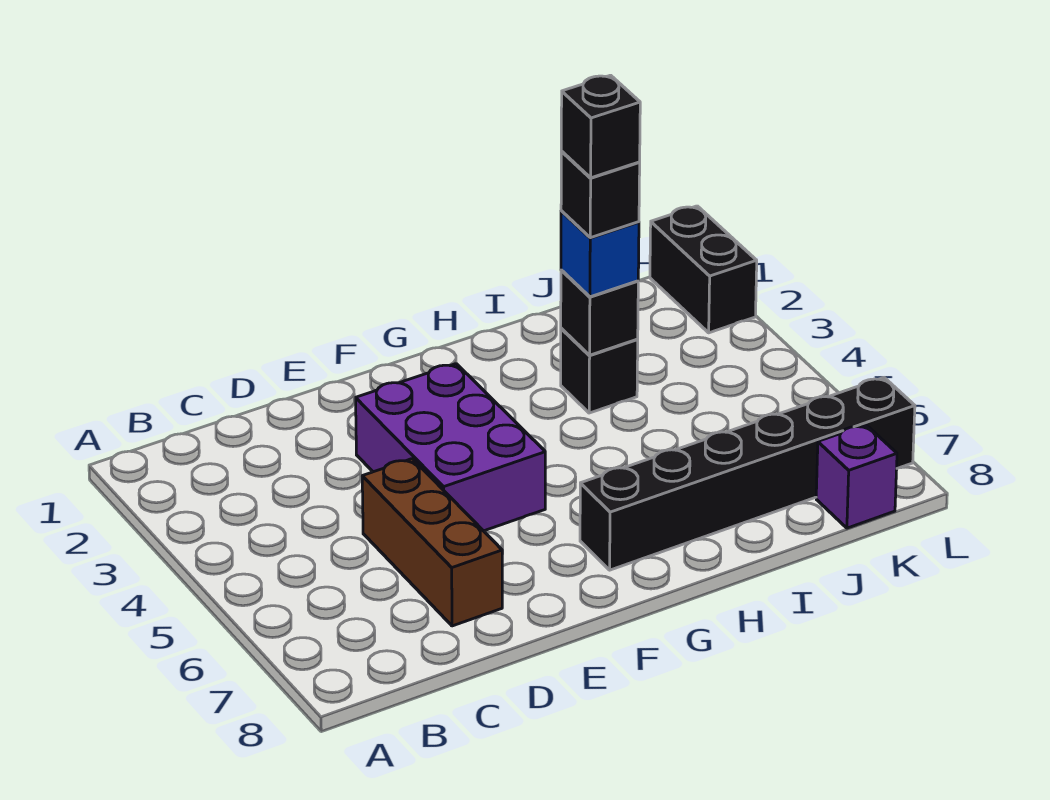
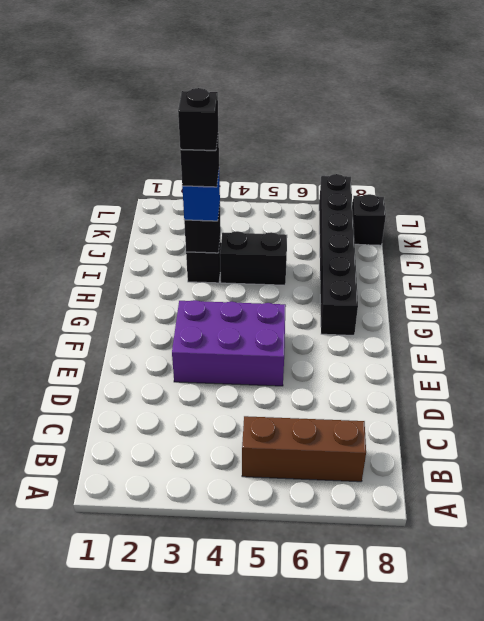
brown 1x3 brick [362,459,502,626] -> brown 1x3 brick moved to [242,416,366,482]
purple 1x1 brick [816,425,897,528] -> black 1x1 brick [352,194,386,245]
black 1x2 brick [650,206,757,333] -> black 1x2 brick moved to [220,231,287,285]

